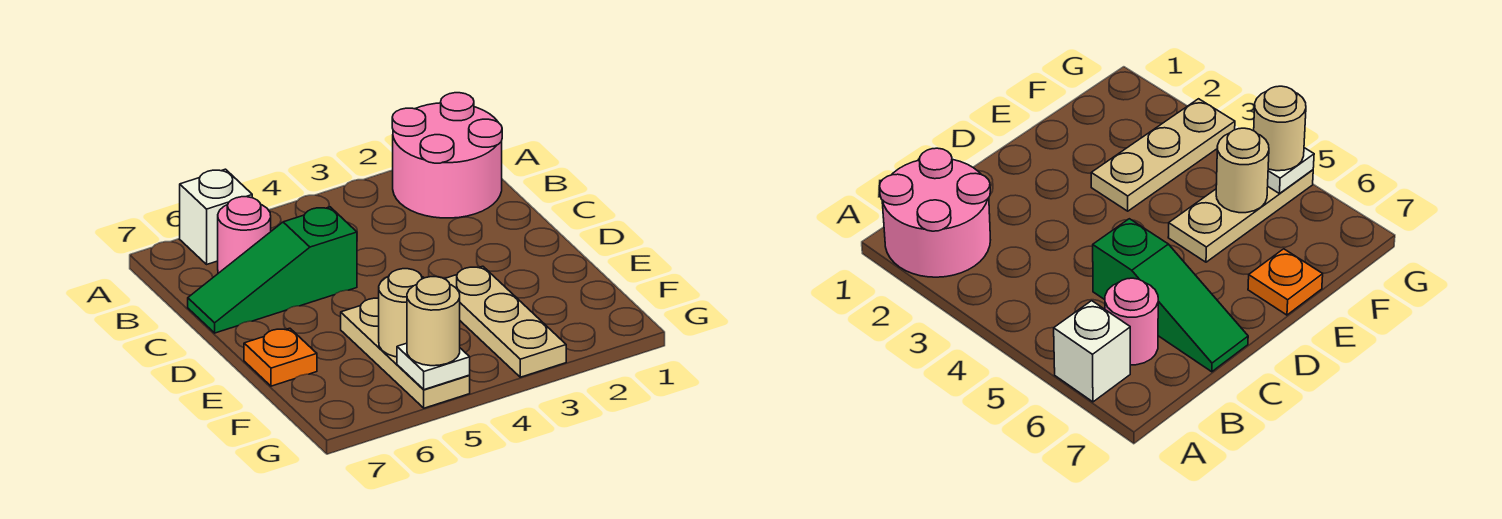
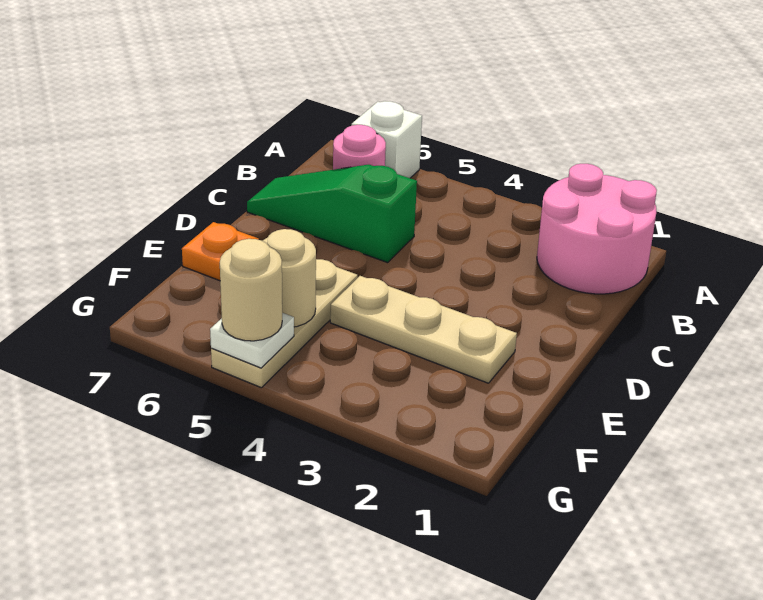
tan 1x3 plate [445,266,566,377] -> tan 1x3 plate turned to [330,276,517,383]

